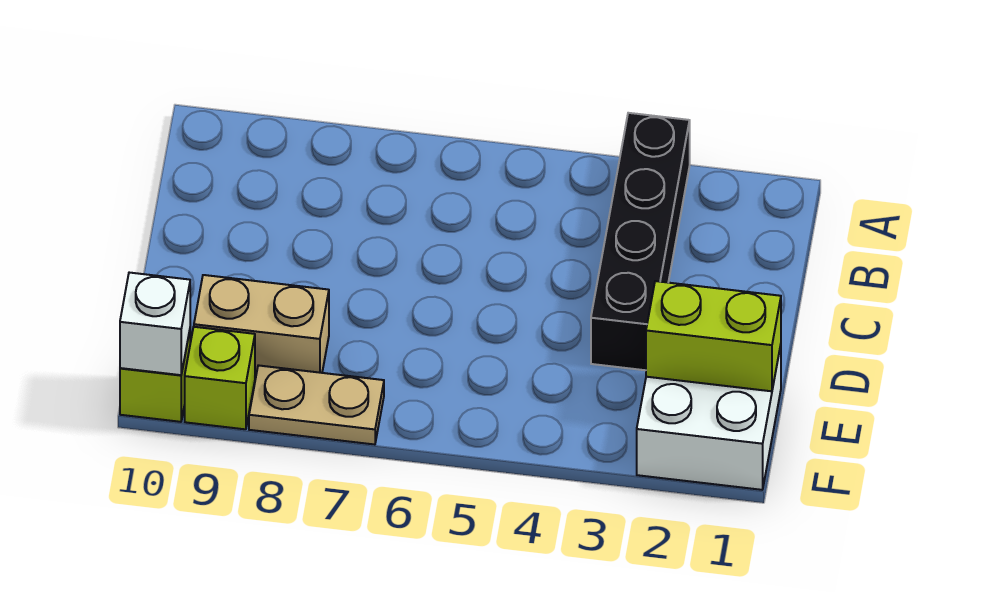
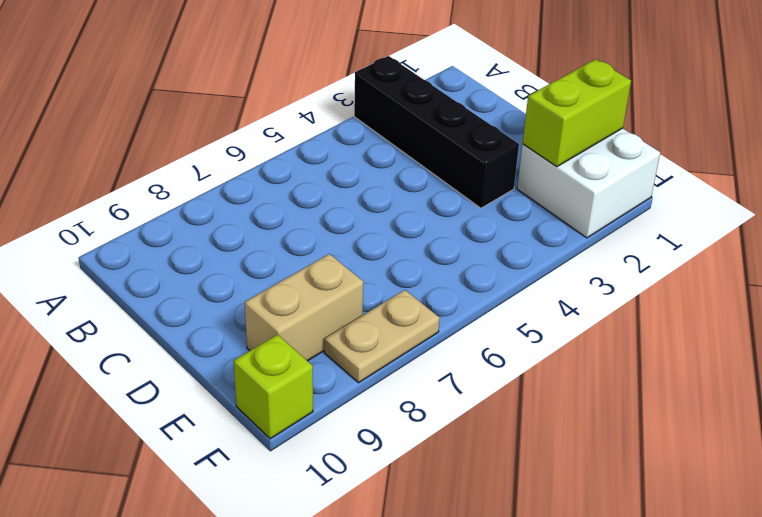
lime 1x1 brick [185,327,255,429] -> none
white 1x1 brick [120,273,190,375] -> none

